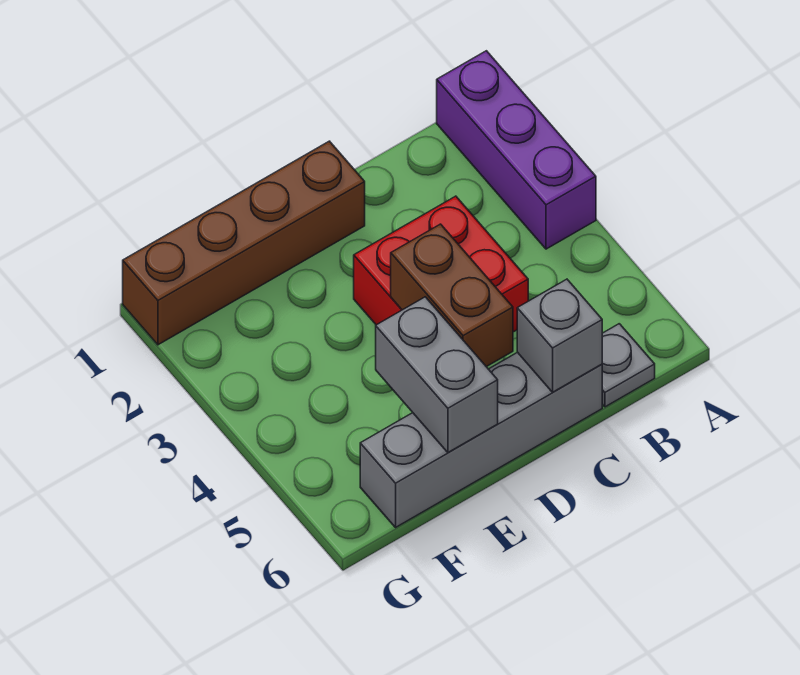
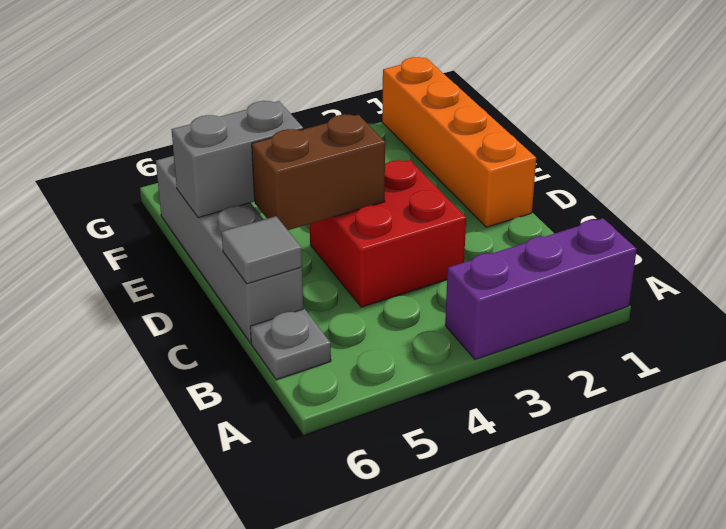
grey 1x1 brick [517,279,602,392] -> grey 1x1 tile [222,216,302,284]
brown 1x4 brick [123,141,365,345] -> orange 1x4 brick [382,57,536,227]

